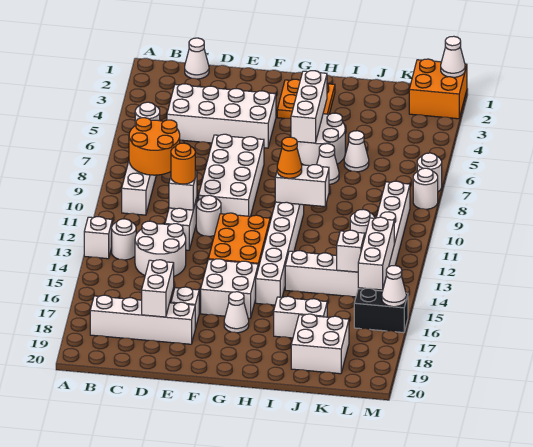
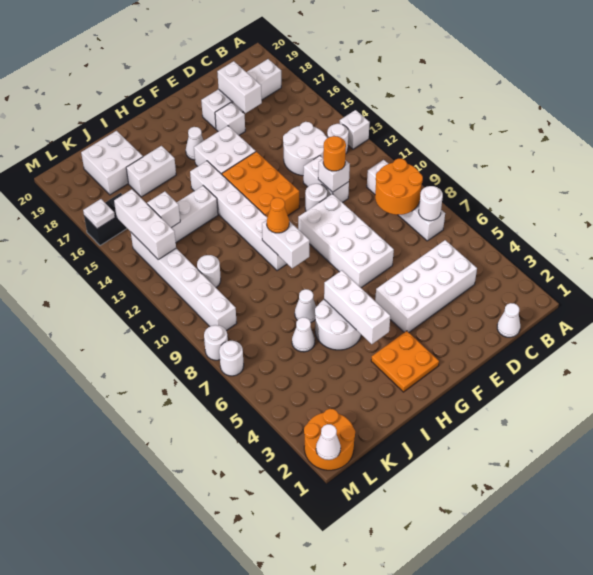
white 1x2 brick [275,165,329,207] -> white 1x2 brick turned to [262,220,310,268]
orange 2x2 brick [409,59,467,119] -> orange 2x2 round brick [304,409,355,470]
white 1x1 cone [382,266,406,307] -> white 1x1 plate [83,199,115,229]

